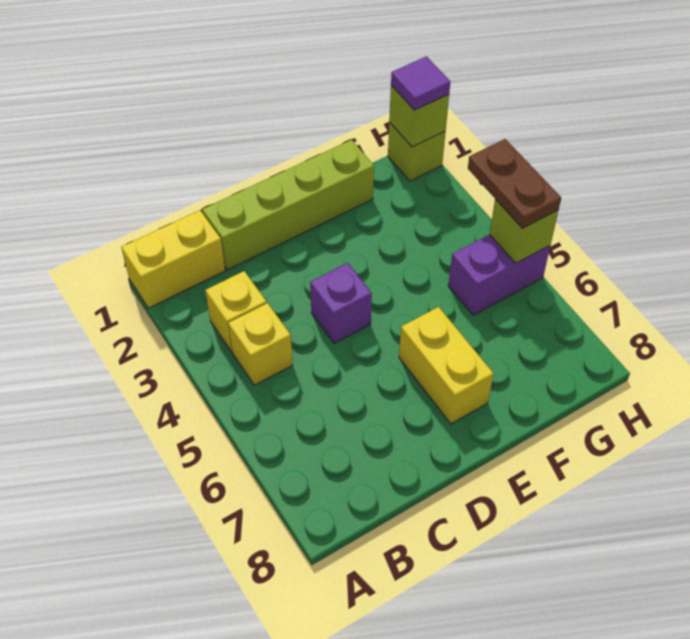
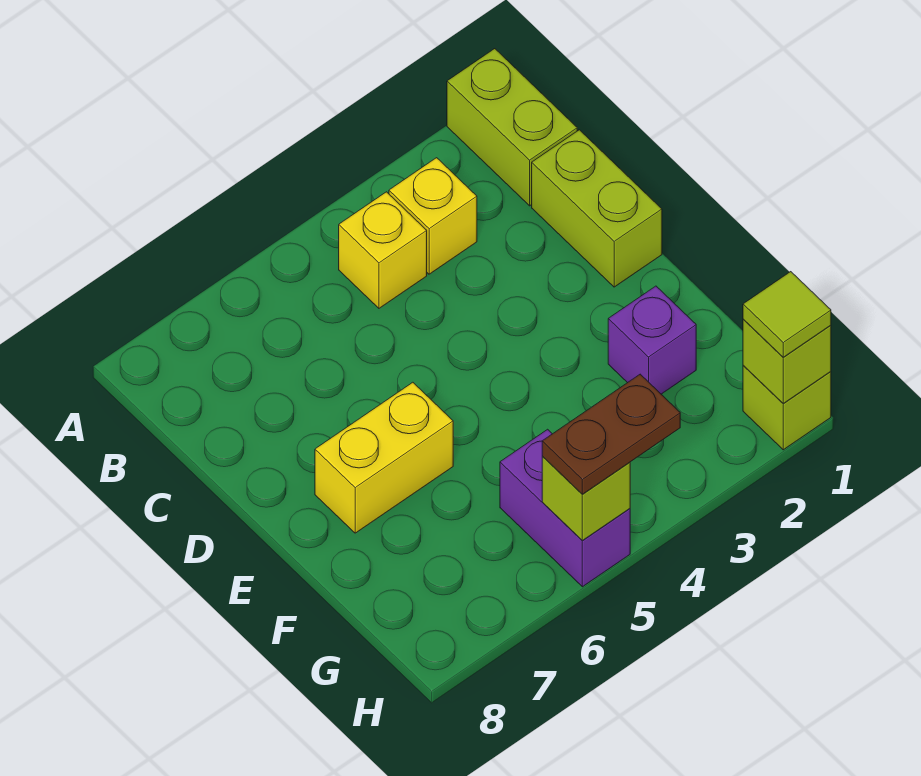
yellow 1x2 brick [121,210,225,308] -> lime 1x2 brick [447,49,577,206]
lime 1x4 brick [202,140,374,270] -> lime 1x2 brick [532,130,662,287]
purple 1x1 brick [310,263,372,344] -> purple 1x1 brick moved to [608,286,696,394]
purple 1x1 tile [391,56,450,110] -> lime 1x1 tile [743,272,831,357]

